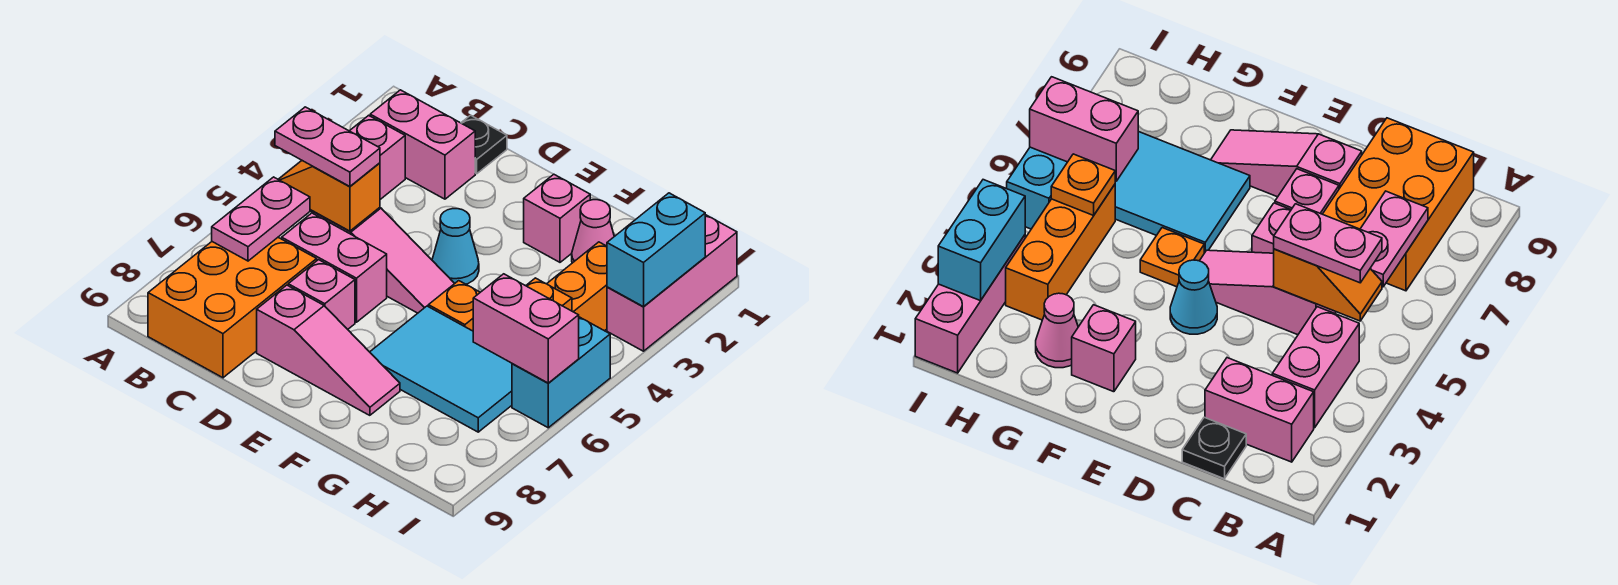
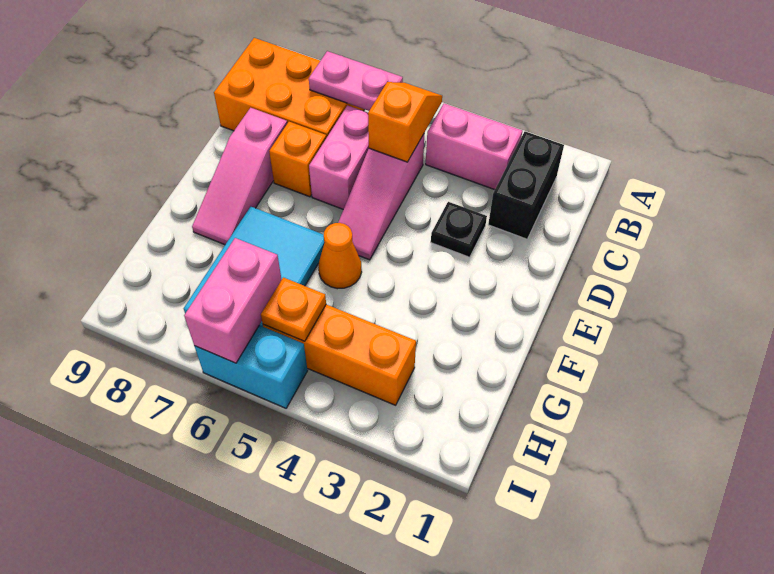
pink 1x2 brick [370,90,475,199] -> black 1x2 brick [488,131,564,239]
pink 1x2 plate [275,107,380,186] -> none
black 1x1 plate [461,115,507,174] -> black 1x1 plate moved to [431,202,487,257]
pink 1x1 brick [288,260,355,329] -> orange 1x1 brick [269,122,326,197]
cyan 1x1 cone [432,209,479,284] -> none
pink 1x1 brick [524,174,590,262] -> none
orange 1x1 plate [428,281,480,331] -> orange 1x1 cone [319,223,362,289]
pink 1x1 cone [572,200,614,263] -> none
pink 1x3 brick [607,215,737,351] -> none
cyan 1x2 brick [607,193,705,307] -> none

